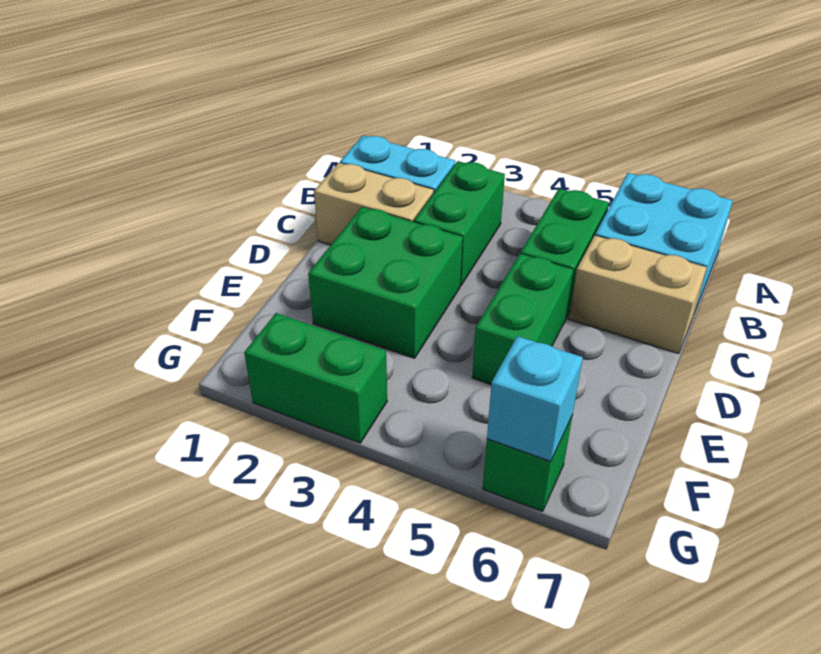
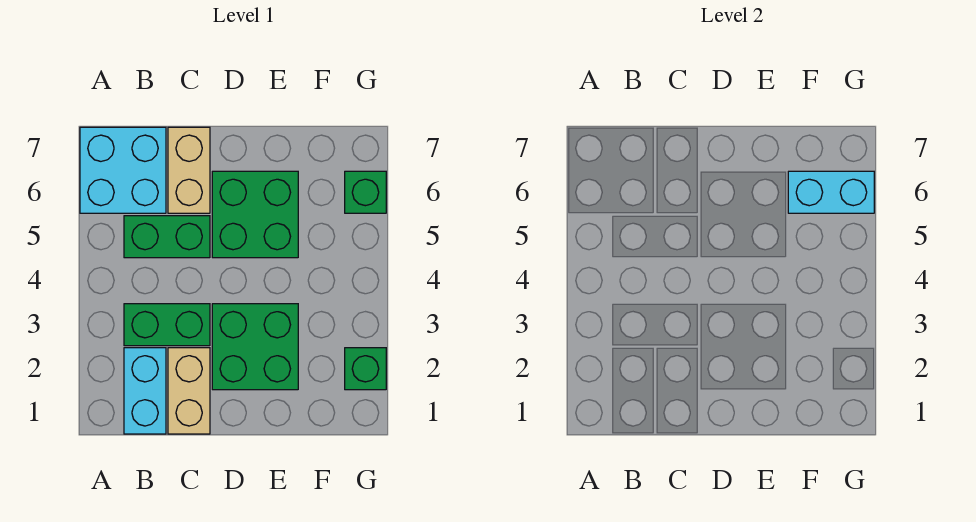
green 1x2 brick [472,254,573,384] -> green 2x2 brick [212,171,298,258]
green 1x2 brick [244,313,387,443] -> green 1x1 brick [345,348,386,390]
cyan 1x1 brick [487,336,583,461] -> cyan 1x2 brick [788,171,874,213]

